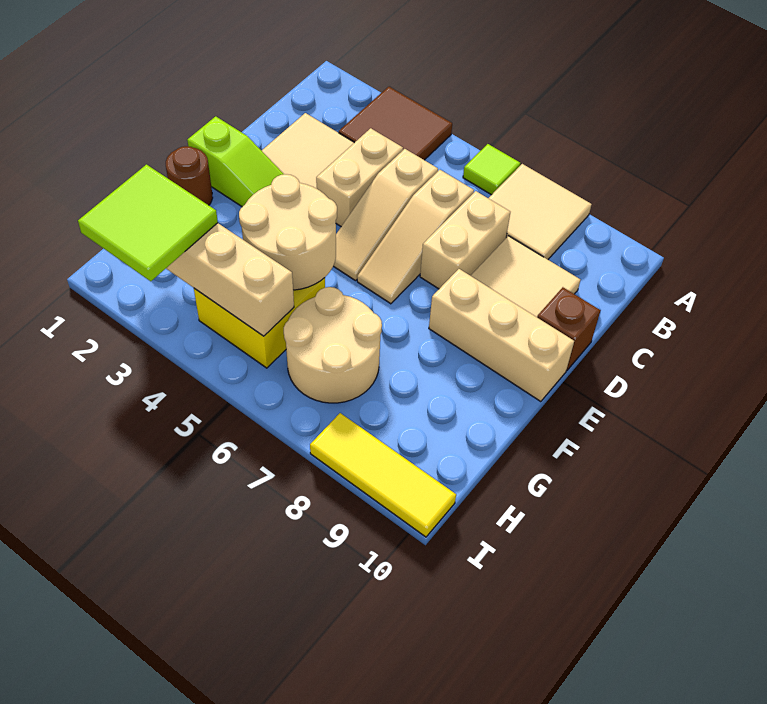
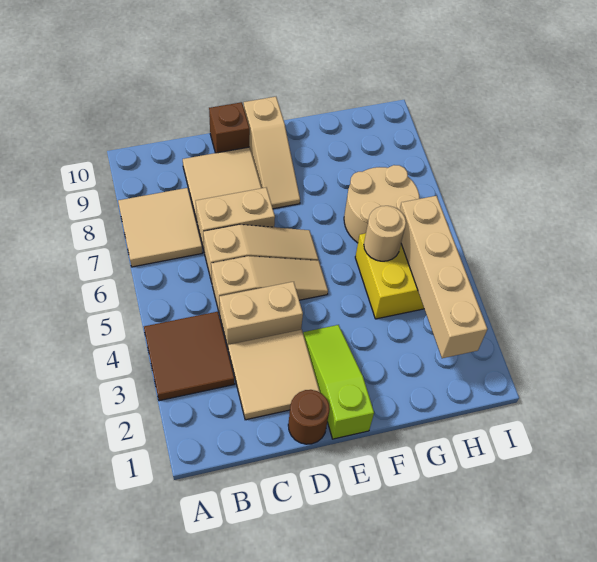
lime 1x1 tile [463,144,520,195] -> none
tan 1x3 brick [429,269,574,402] -> tan 1x3 slope [244,97,300,209]
brown 1x1 round brick [166,146,213,205] -> brown 1x1 round brick moved to [288,390,330,444]
tan 2x2 round brick [239,174,337,290] -> tan 1x1 round brick [364,206,406,261]
lime 2x2 tile [78,165,218,281] -> none
yellow 1x3 tile [310,413,456,537] -> none

